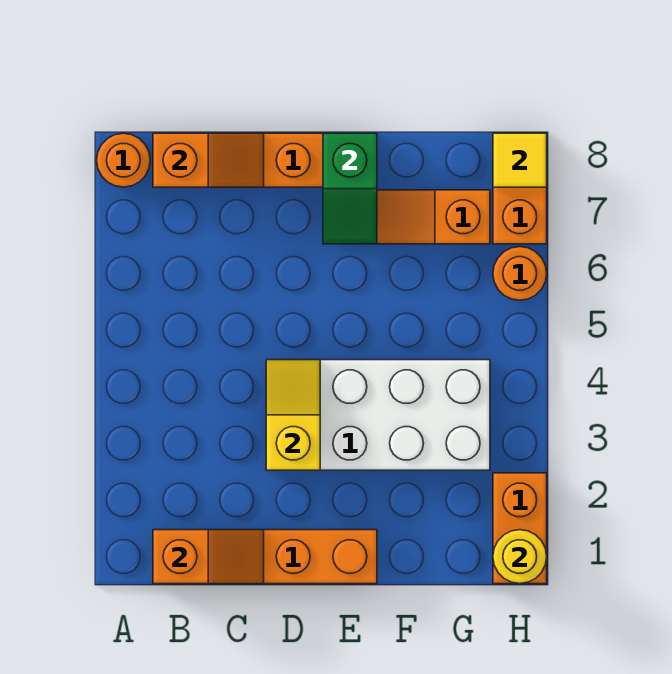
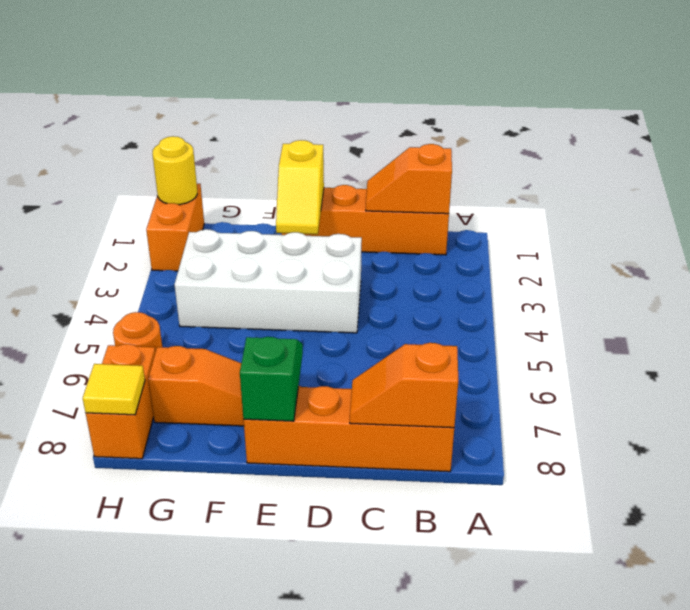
orange 1x1 round brick [97,133,150,187] -> none
yellow 1x2 slope [266,360,320,470] -> yellow 1x2 slope moved to [276,140,324,234]

